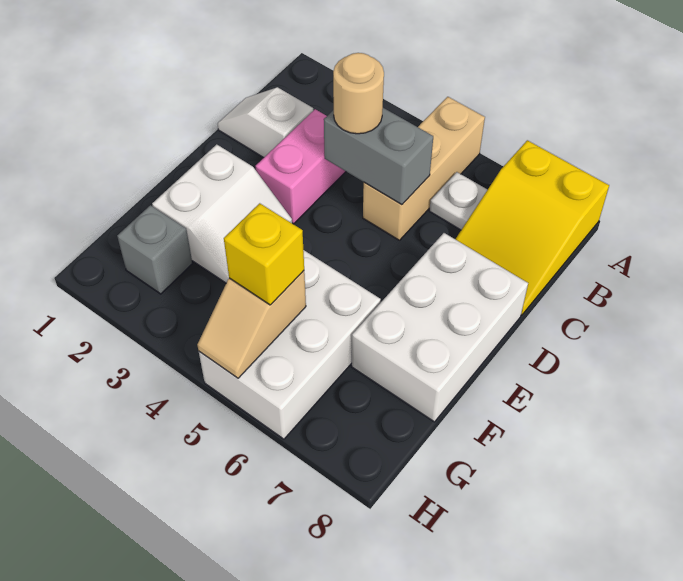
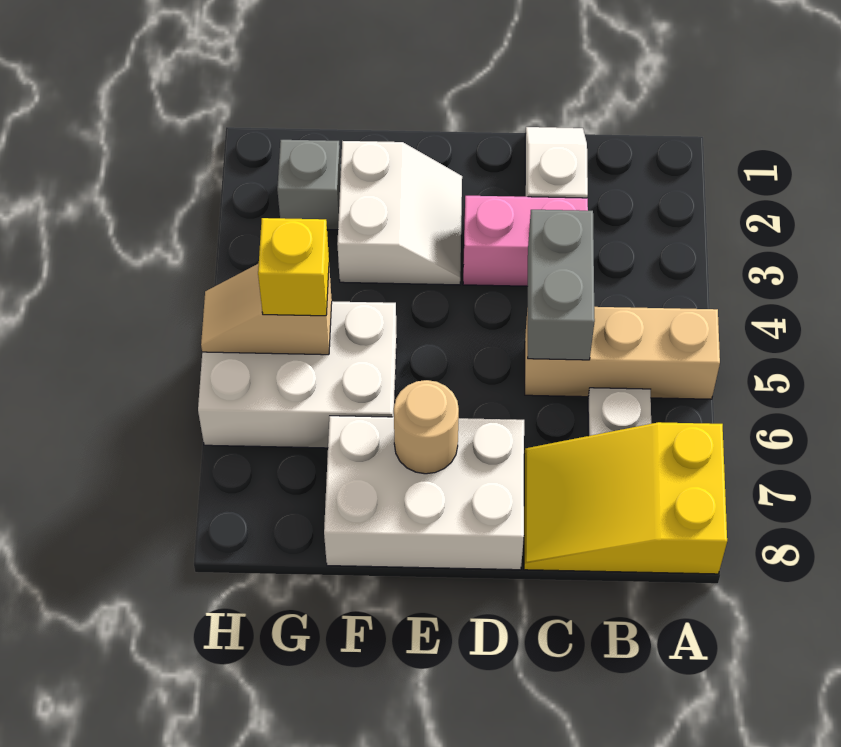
tan 1x1 round brick [333,53,384,134] -> tan 1x1 round brick moved to [394,380,459,474]
white 2x2 slope [152,144,292,283] -> white 2x2 slope turned to [337,141,462,285]

